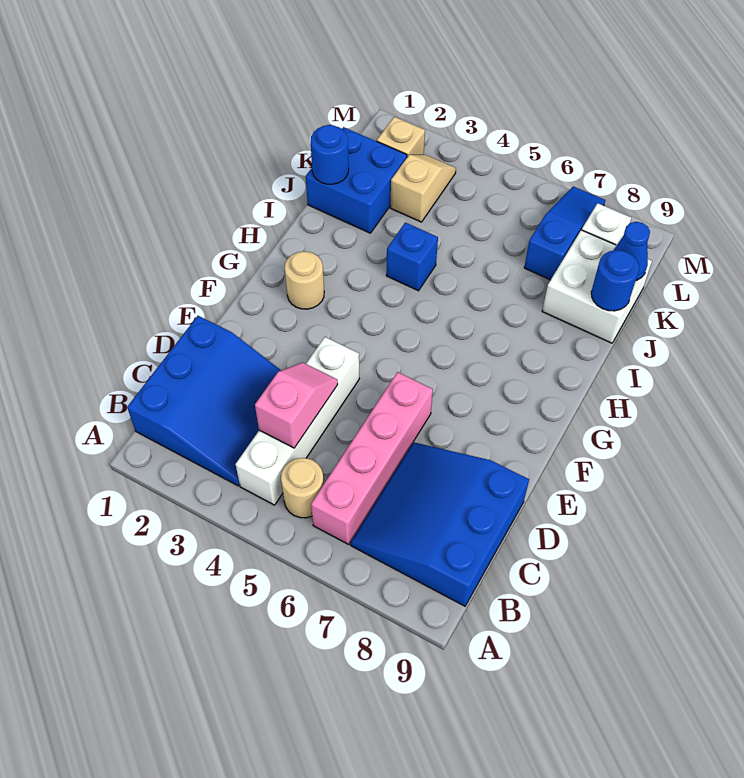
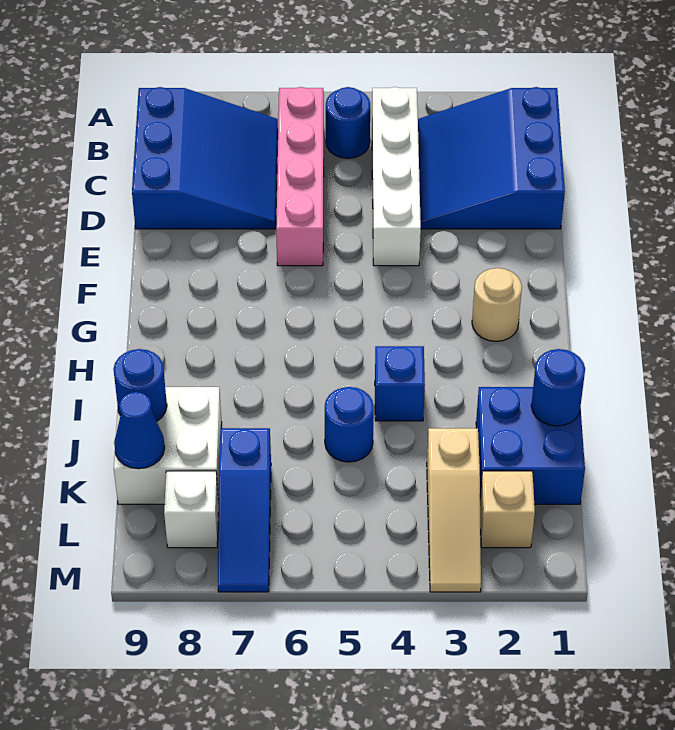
tan 1x1 round brick [281,458,324,518] -> blue 1x1 round brick [326,87,370,158]
pink 1x2 slope [255,362,338,448] -> none
none -> blue 1x1 round brick [325,387,374,462]
tan 1x2 slope [390,155,456,222] -> tan 1x3 slope [427,428,481,592]

